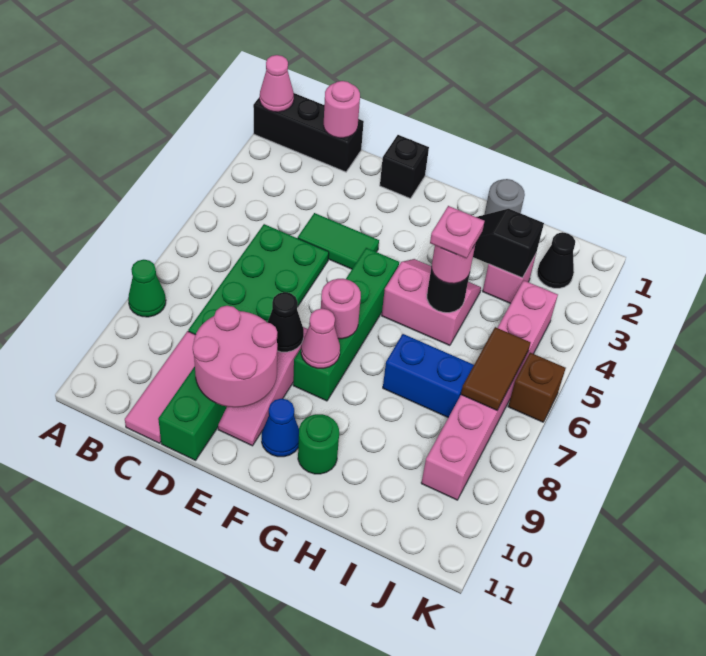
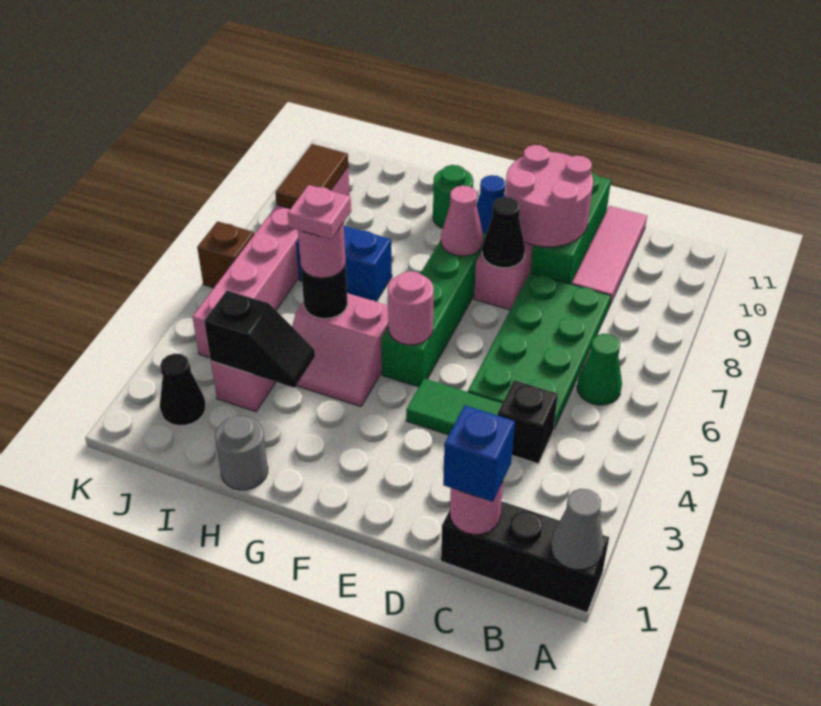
pink 1x1 cone [260,55,294,112] -> grey 1x1 cone [551,489,604,570]
green 1x1 cone [128,260,166,317] -> green 1x1 cone moved to [577,334,622,405]
none -> blue 1x1 brick [443,405,515,502]
black 1x1 brick [380,135,429,198] -> black 1x1 brick moved to [498,380,558,464]
pink 1x1 round brick [321,279,361,339] -> pink 1x1 round brick moved to [388,271,434,345]
brown 1x2 tile [461,327,531,410] -> brown 1x2 tile moved to [275,144,348,209]

